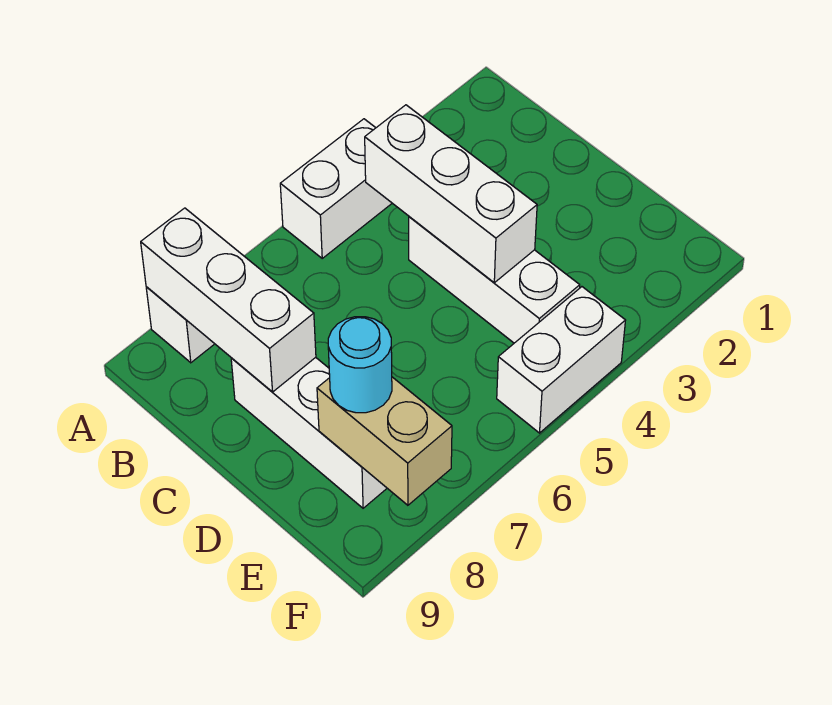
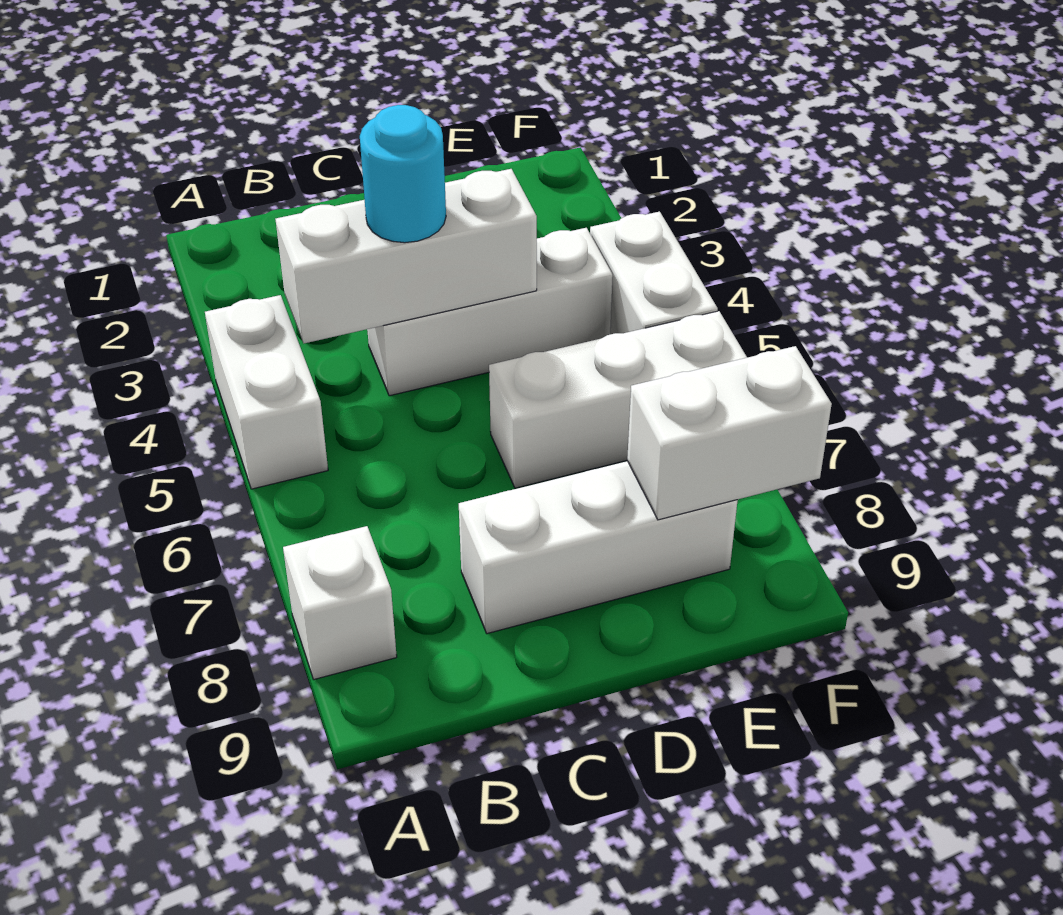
white 1x3 brick [141,208,316,392] -> white 1x3 brick moved to [489,311,747,488]
tan 1x2 brick [317,377,452,505] -> white 1x2 brick [627,346,832,520]
cyan 1x1 round brick [328,317,392,413] -> cyan 1x1 round brick moved to [360,105,446,243]

